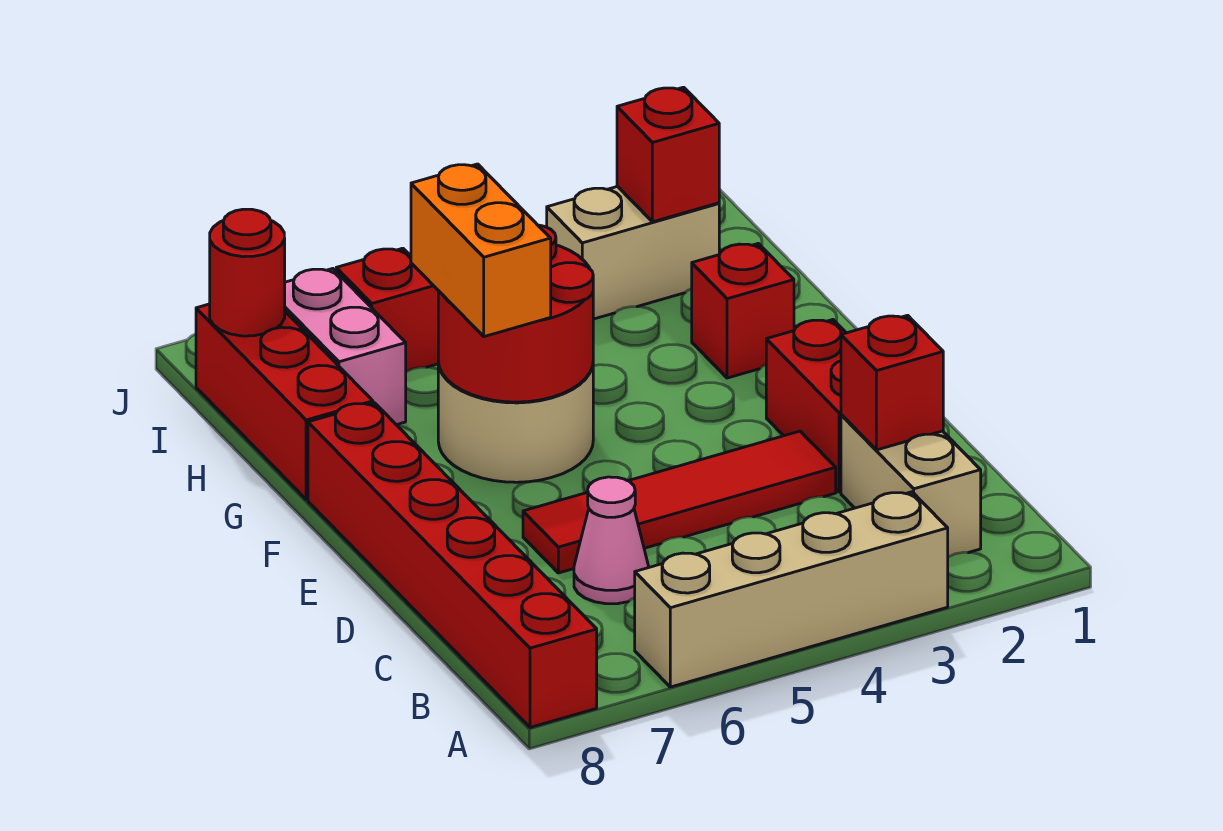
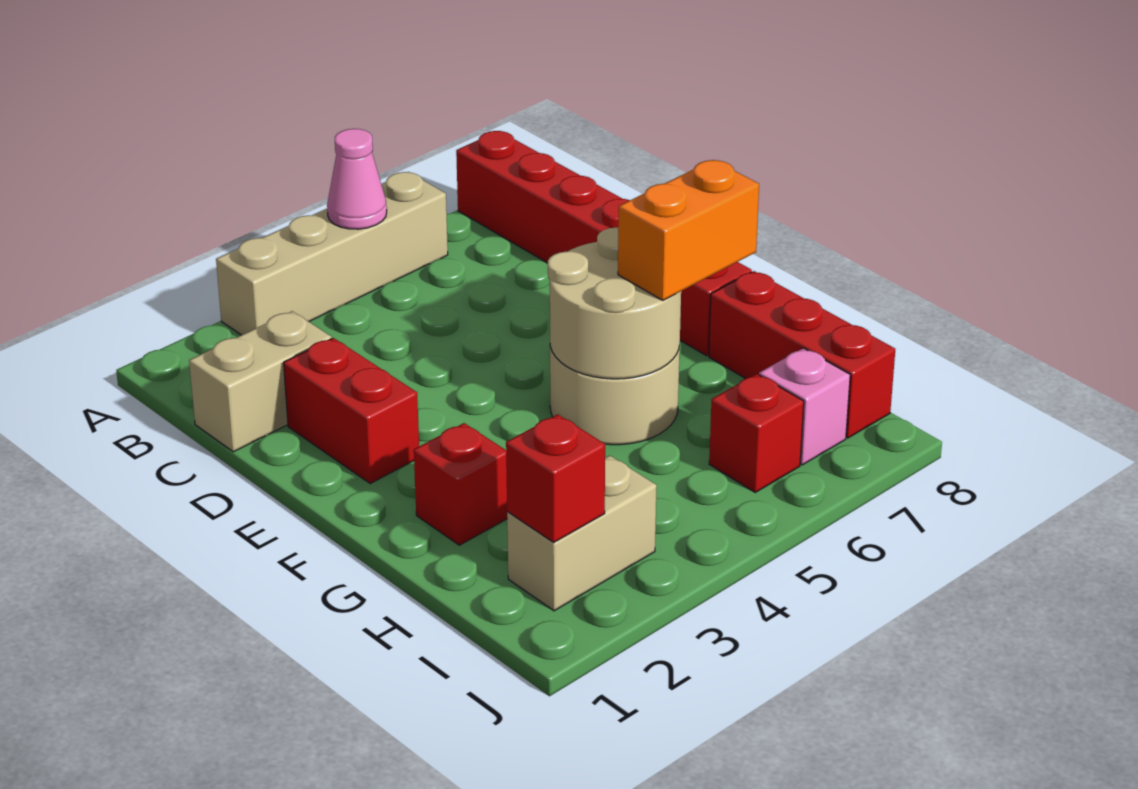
tan 1x2 brick [841,415,981,557] -> tan 1x2 brick turned to [189,311,332,452]
red 1x1 brick [841,315,943,450] -> none
pink 1x1 cone [574,477,649,604] -> pink 1x1 cone moved to [327,129,387,229]
red 1x4 tile [523,431,836,573] -> none
red 2x2 round brick [438,225,593,402] -> tan 2x2 round brick [548,227,681,379]
orange 1x2 brick [411,164,551,337] -> orange 1x2 brick turned to [618,160,759,300]
pink 1x2 brick [285,269,406,425] -> pink 1x1 brick [759,348,850,465]
red 1x1 round brick [210,209,285,336] -> none

